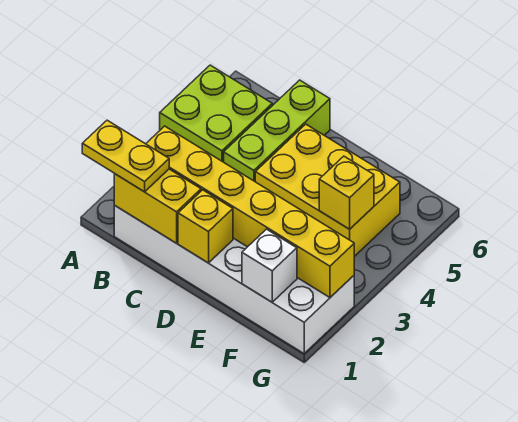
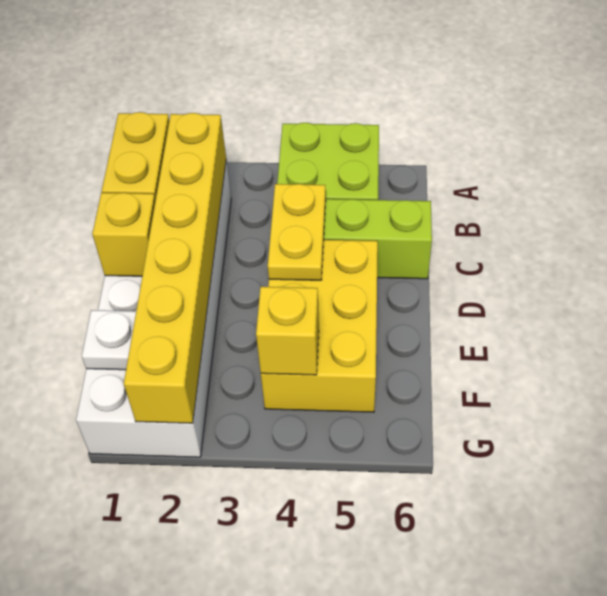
yellow 1x2 plate [82,120,169,192] -> yellow 1x2 plate moved to [268,184,326,280]
white 1x1 brick [242,229,297,302] -> white 1x1 plate [82,310,136,370]

